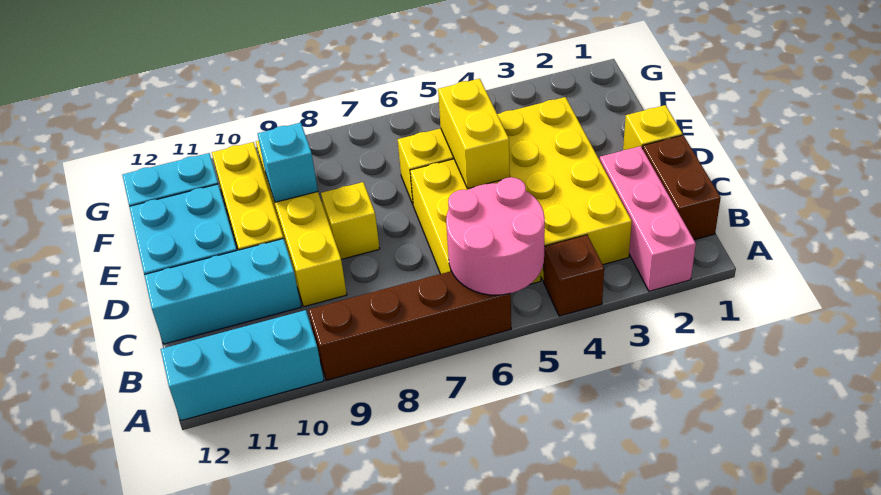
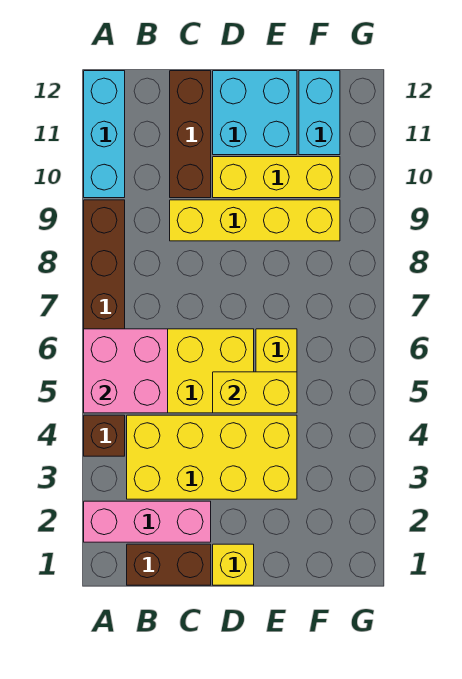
pink 2x2 round brick [446,177,545,295] -> pink 2x2 brick [84,329,168,413]
cyan 1x3 brick [144,239,301,344] -> brown 1x3 brick [170,71,211,198]
yellow 1x1 brick [321,182,380,259] -> none
cyan 1x1 brick [258,123,318,202] -> none

